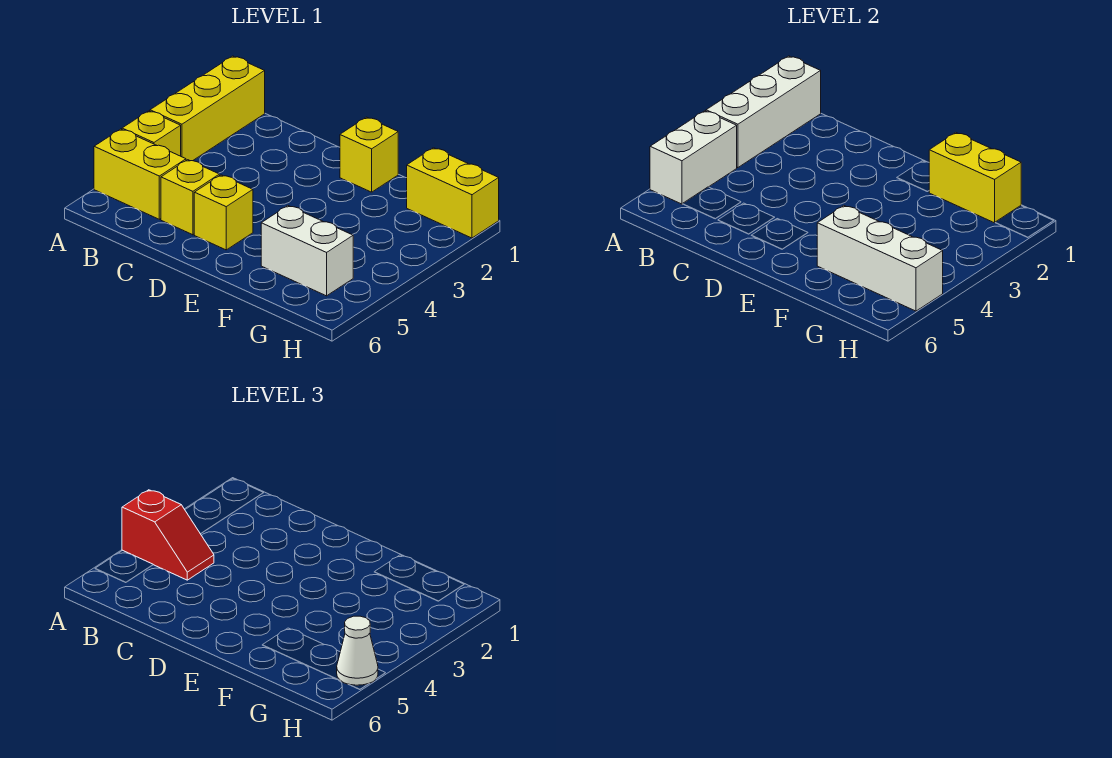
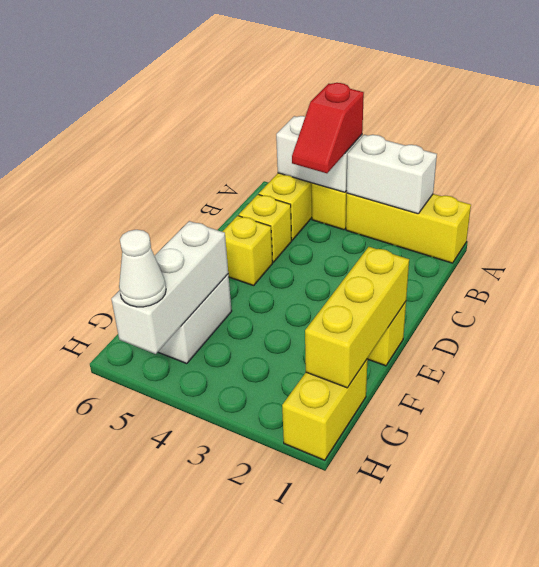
white 1x3 brick [706,56,821,168] -> white 1x2 brick [347,135,437,214]
yellow 1x2 brick [929,133,1021,223] -> yellow 1x3 brick [305,247,409,388]

